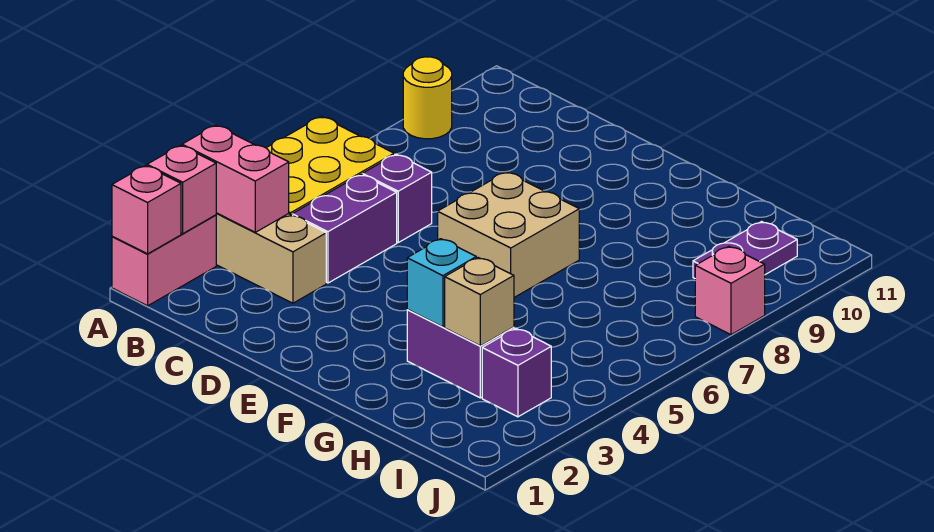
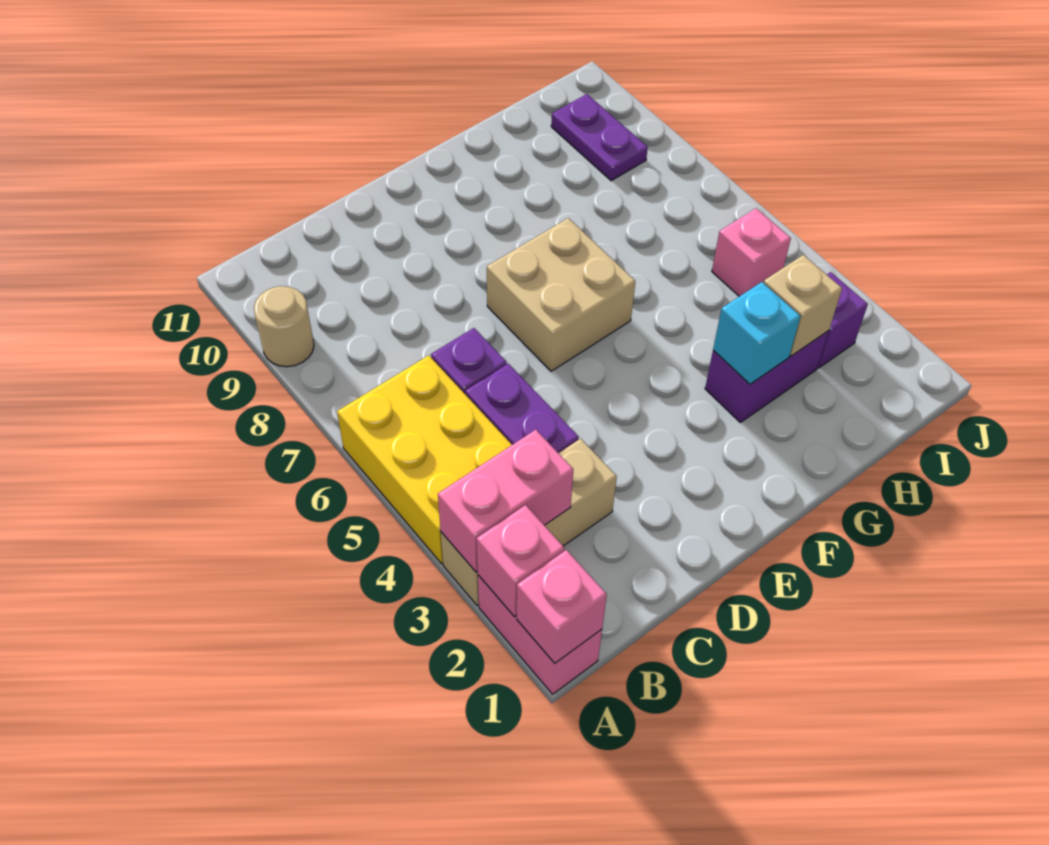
yellow 1x1 round brick [403,57,452,139] -> tan 1x1 round brick [254,286,314,367]
pink 1x1 brick [695,246,765,335] -> pink 1x1 brick moved to [712,208,791,296]

